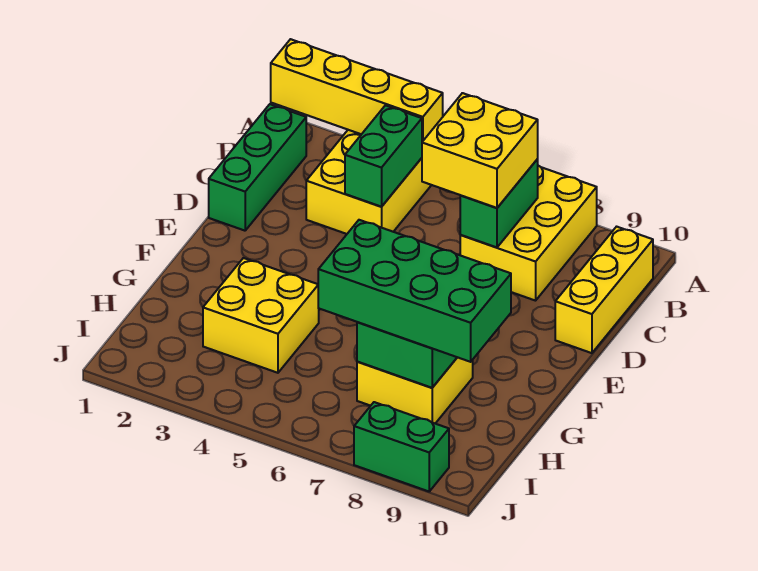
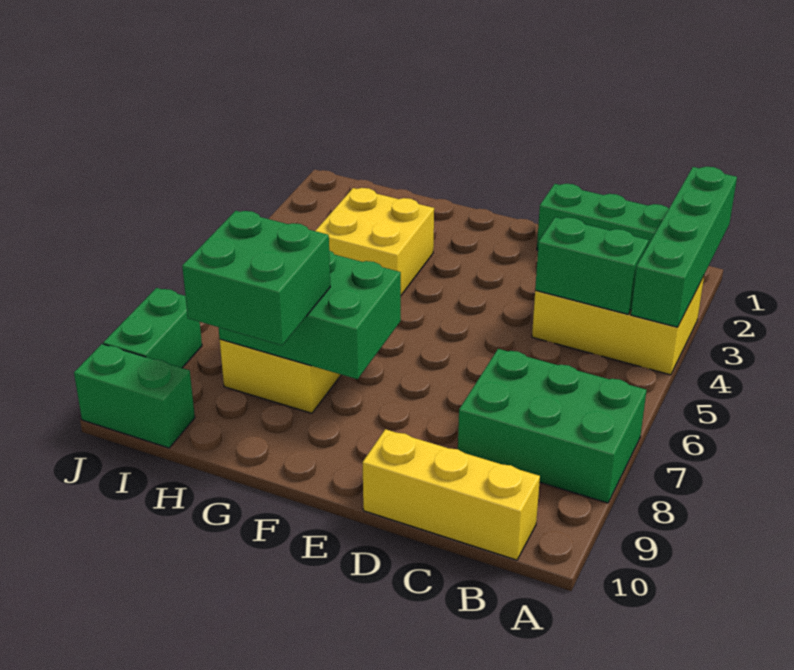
yellow 1x4 brick [271,39,443,142] -> green 1x4 brick [631,167,737,327]
yellow 2x3 brick [460,166,597,301] -> green 2x3 brick [458,349,646,503]
yellow 2x2 brick [422,93,538,208] -> none
green 1x2 brick [460,159,538,248] -> green 1x2 brick moved to [74,344,195,448]
green 2x4 brick [318,220,511,362] -> green 2x2 brick [182,211,330,345]

